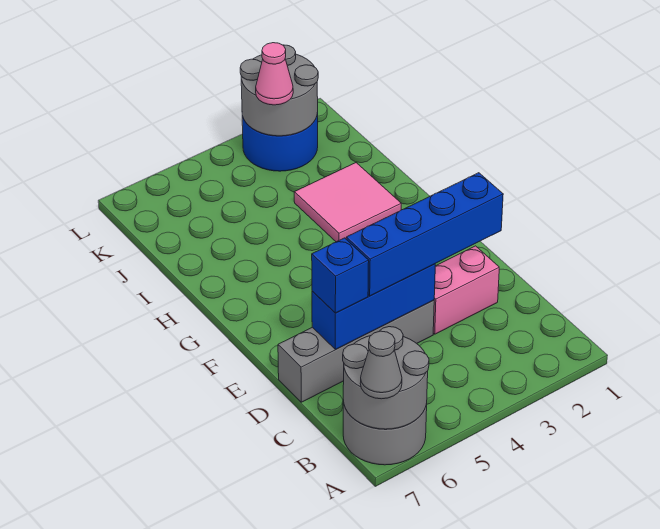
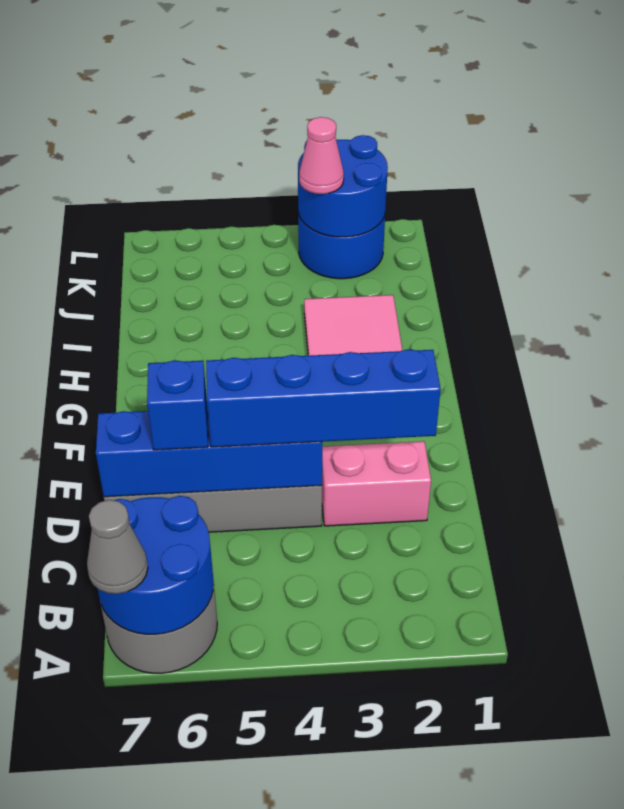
grey 2x2 round brick [343,327,429,429] -> blue 2x2 round brick [97,496,214,634]
blue 1x3 brick [312,264,435,349] -> blue 1x4 brick [96,408,322,497]
grey 2x2 round brick [240,45,318,136] -> blue 2x2 round brick [298,135,388,237]

